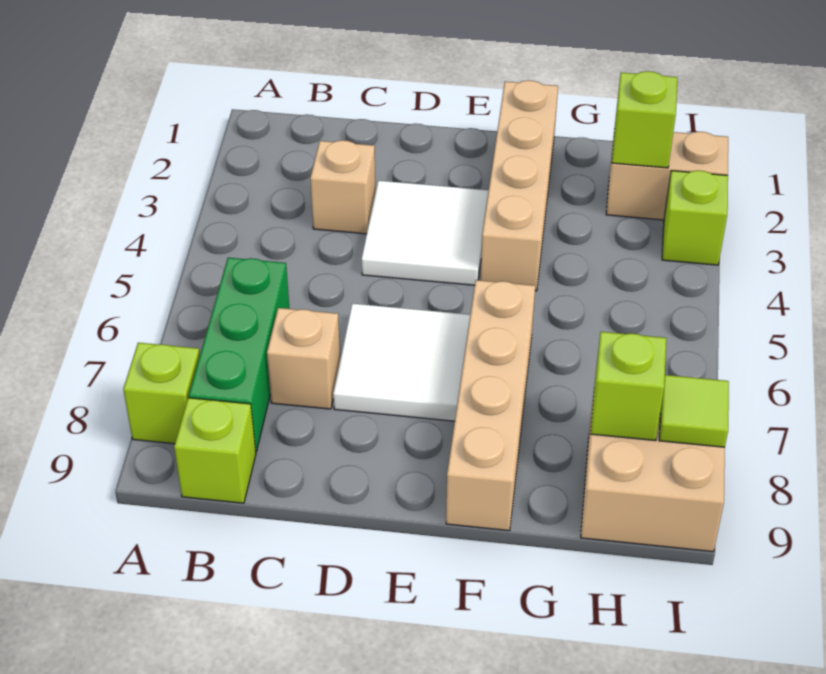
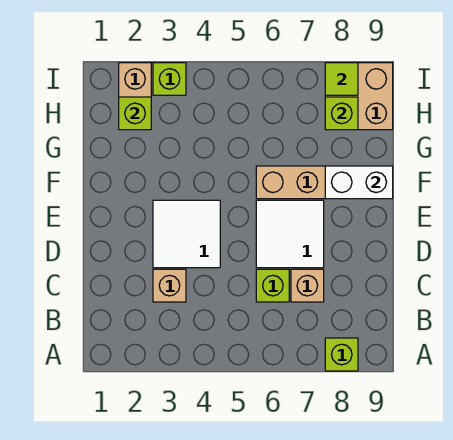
green 1x3 brick [189,258,289,452] -> none
lime 1x1 brick [174,398,256,503] -> lime 1x1 brick moved to [256,269,289,302]
tan 1x4 brick [480,80,558,291] -> none
none -> white 1x2 brick [325,166,393,199]

